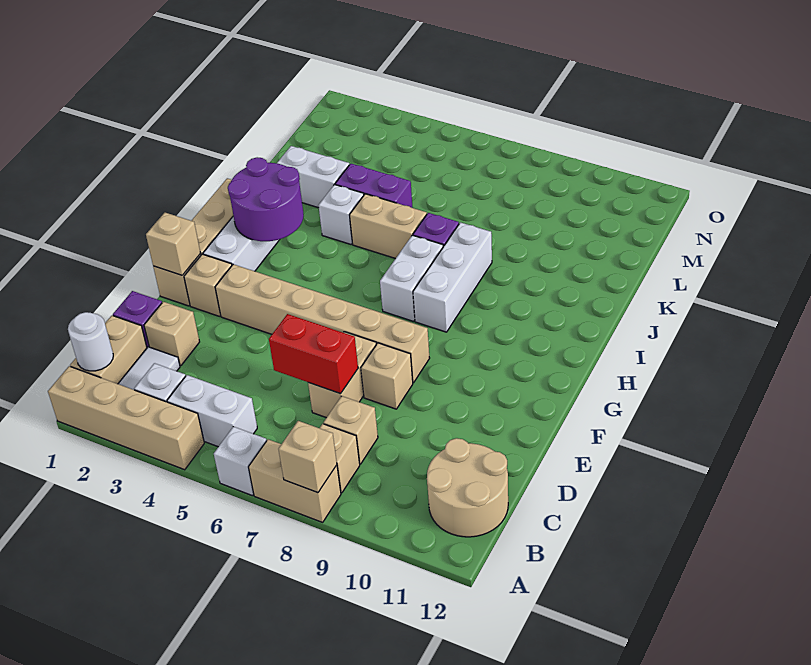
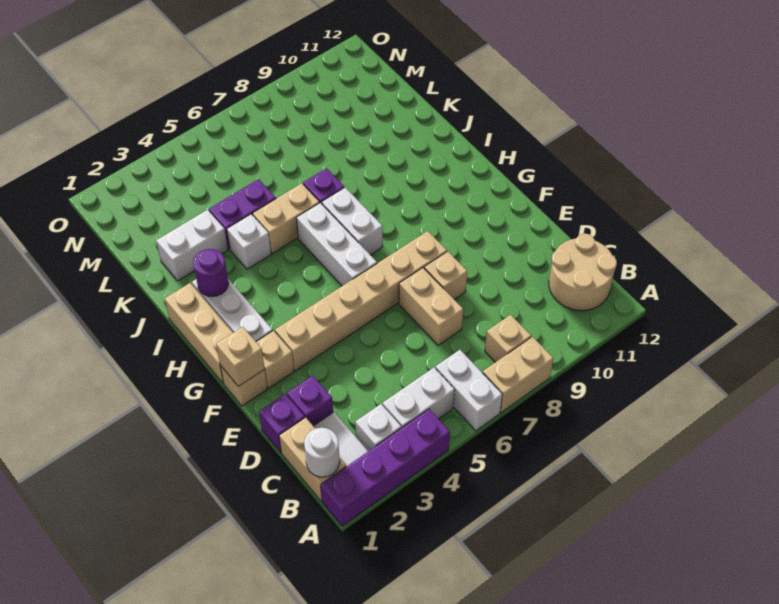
tan 1x4 brick [48,366,204,470] -> purple 1x4 brick [321,409,450,526]
white 1x1 brick [214,427,267,496] -> white 1x2 brick [435,350,503,431]
tan 1x1 brick [279,421,337,493] -> none
tan 1x1 brick [324,396,378,464] -> none
tan 1x1 brick [144,302,200,366] -> purple 1x1 brick [287,376,333,426]
red 1x2 brick [269,314,358,394] -> none
purple 2x2 round brick [228,157,304,241] -> purple 1x1 round brick [193,249,229,297]
white 1x3 brick [413,222,492,332] -> white 1x3 brick moved to [296,203,377,286]

